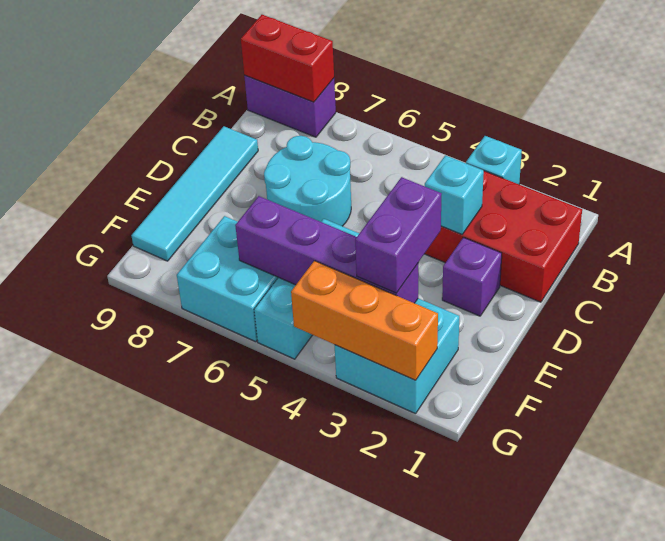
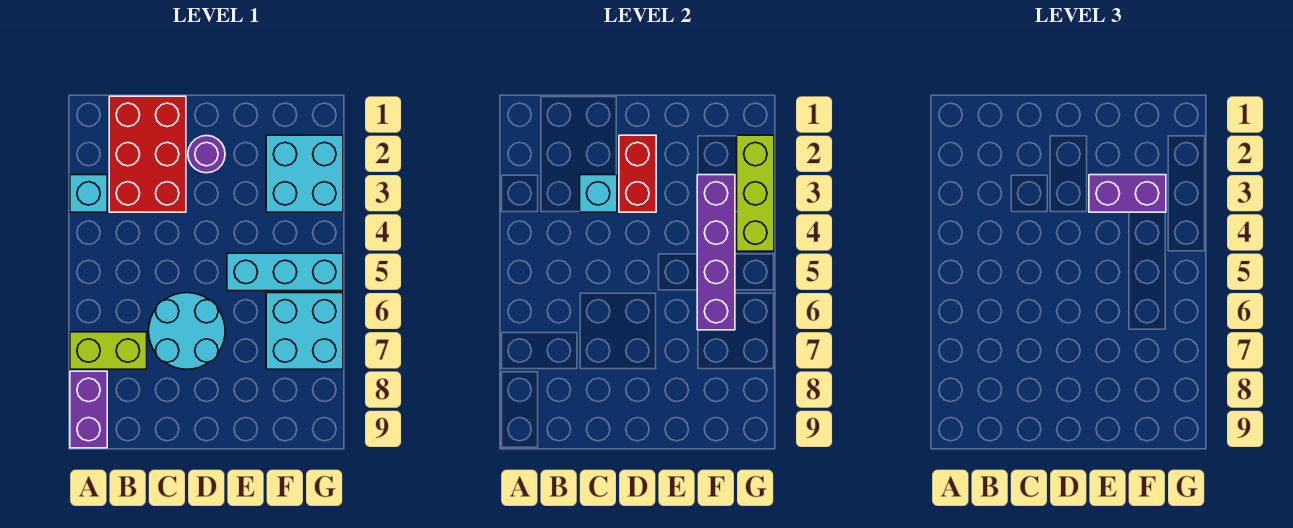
none -> lime 1x2 brick [70,332,147,369]
red 1x2 brick [241,15,334,102] -> red 1x2 brick moved to [619,135,656,212]
cyan 1x4 tile [131,126,258,261] -> none
purple 1x1 brick [442,237,502,316] -> purple 1x1 round brick [188,136,225,173]
orange 1x3 brick [291,261,438,380] -> lime 1x3 brick [737,135,774,251]

